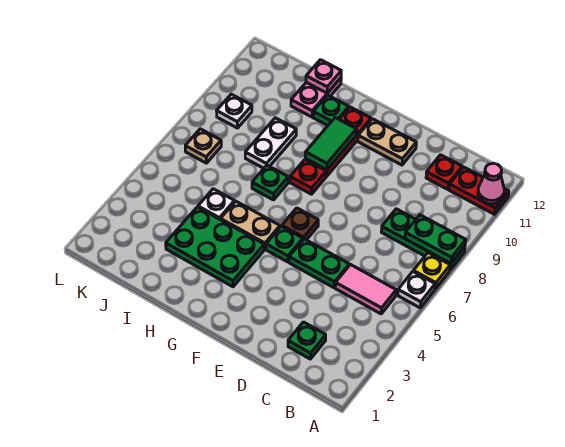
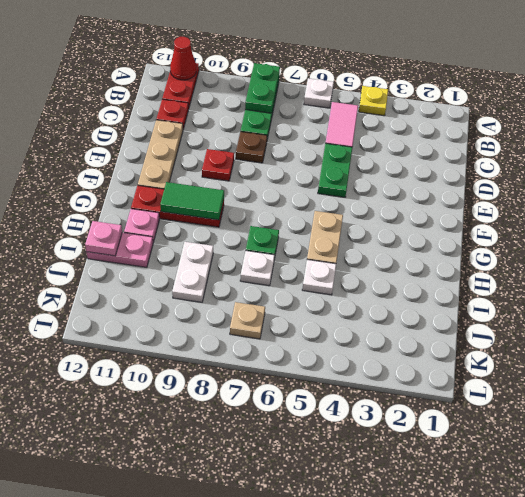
yellow 1x1 plate [413,253,450,289] -> yellow 1x1 plate moved to [359,86,388,116]
pink 1x1 cone [478,163,504,204] -> red 1x1 cone [170,37,196,80]
green 1x1 plate [288,322,326,359] -> none
tan 1x2 plate [358,119,416,165] -> tan 1x3 plate [138,120,183,189]
green 1x1 plate [266,226,303,262] -> none
brown 1x1 plate [282,208,318,240] -> brown 1x1 plate moved to [236,132,267,163]
green 2x3 plate [166,207,264,287] -> none
red 1x1 plate [290,160,326,194] -> red 1x1 plate moved to [202,149,234,181]
green 1x1 plate [313,95,349,126] -> pink 1x1 plate [124,209,160,242]
white 1x2 plate [245,118,296,168] -> white 1x2 plate turned to [172,242,213,302]
white 1x1 plate [217,94,252,128] -> white 1x1 plate moved to [240,251,275,286]

